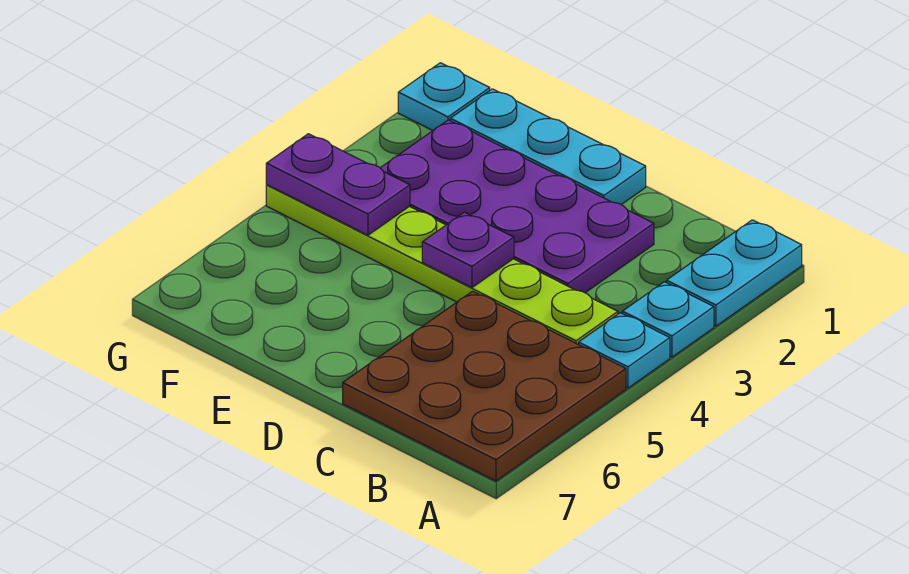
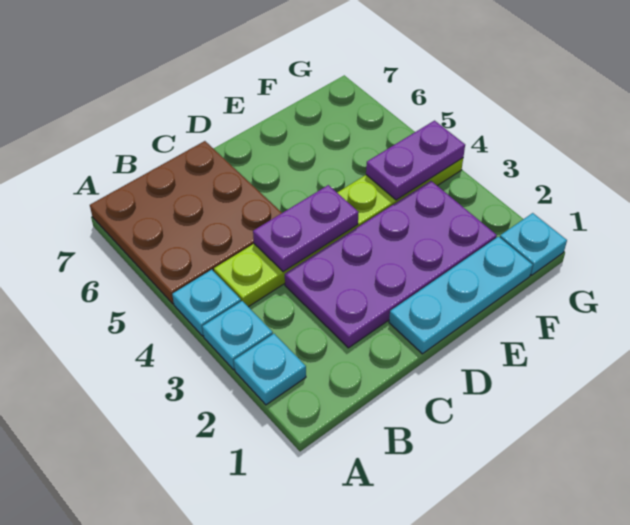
cyan 1x2 plate [666,220,802,326] -> cyan 1x1 plate [234,334,306,405]
purple 1x1 plate [422,212,514,288] -> purple 1x2 plate [253,185,359,272]

